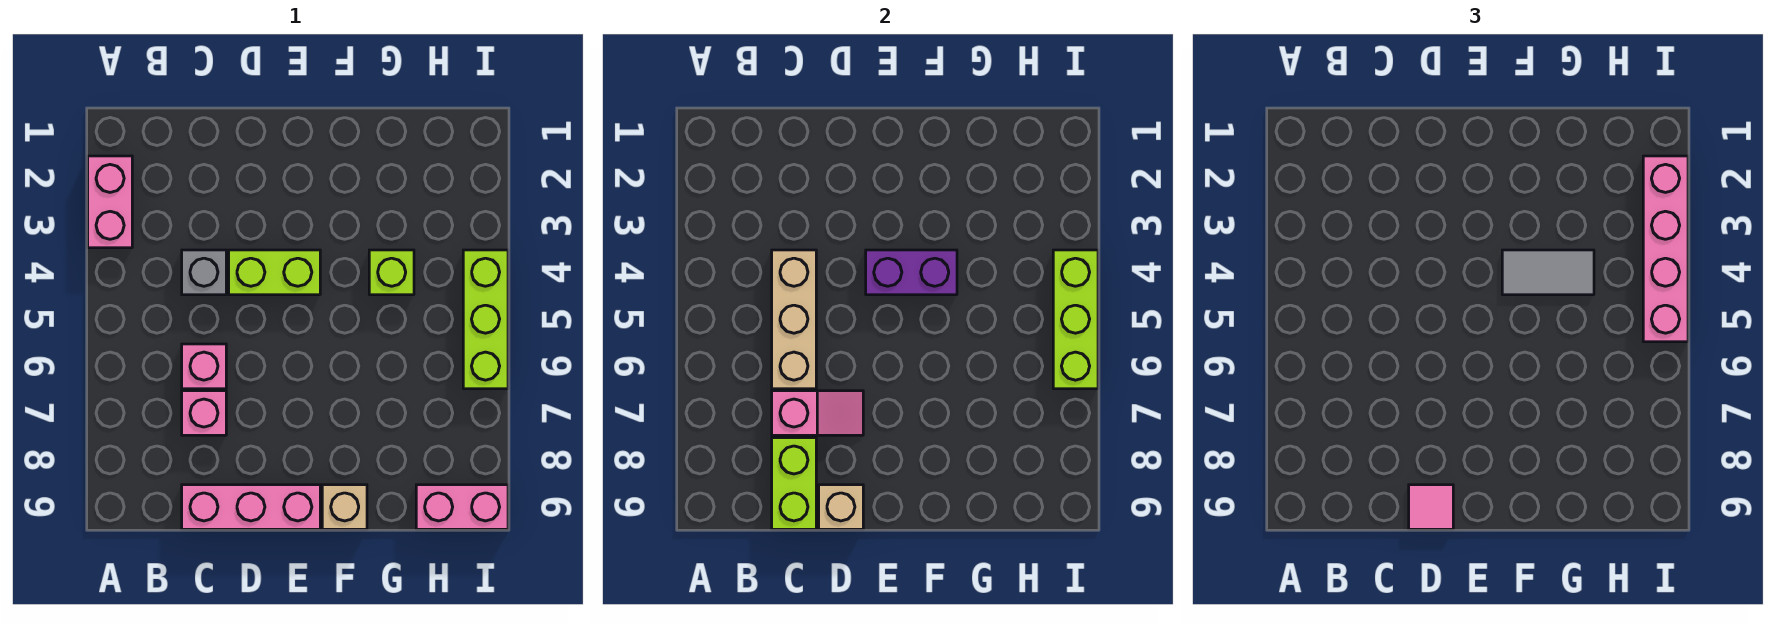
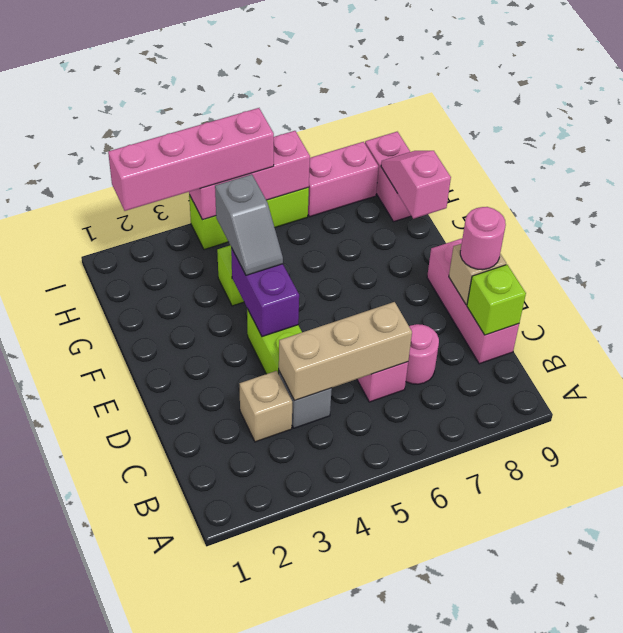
pink 1x2 brick [88,156,132,248] -> pink 1x2 brick moved to [308,142,379,217]
pink 1x1 brick [182,391,226,435] -> pink 1x1 round brick [406,324,439,384]
pink 1x2 slope [772,391,863,435] -> pink 1x2 slope moved to [381,151,451,219]
lime 1x2 brick [772,438,816,529] -> lime 1x1 brick [467,265,526,335]
pink 1x1 tile [1409,485,1453,529] -> pink 1x1 round brick [460,207,506,270]
grey 1x2 tile [1502,250,1594,295] -> grey 1x2 slope [215,174,283,275]
tan 1x1 brick [322,485,367,529] -> tan 1x1 brick moved to [240,371,292,442]
lime 1x3 brick [1053,250,1098,389] -> pink 1x3 brick [189,131,310,220]

